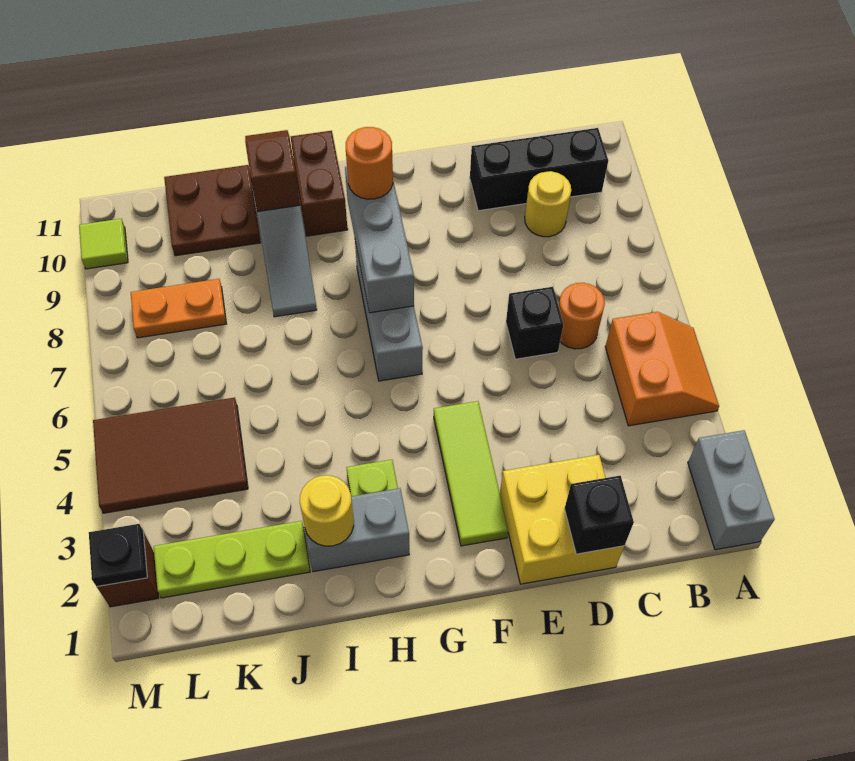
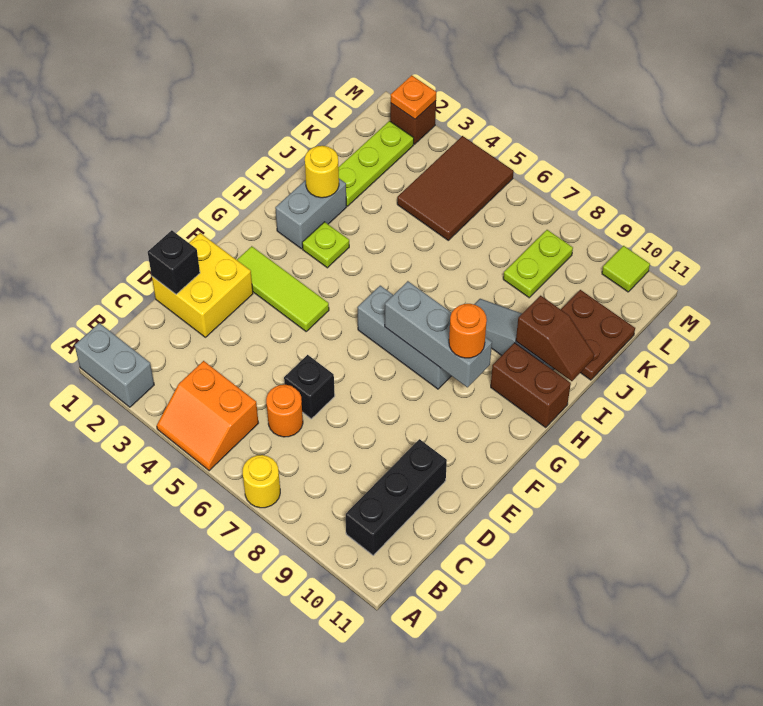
yellow 1x1 round brick [525,171,571,237] -> yellow 1x1 round brick moved to [243,455,280,508]
orange 1x2 plate [131,279,226,338] -> lime 1x2 plate [503,230,573,298]
black 1x1 plate [89,524,147,587] -> orange 1x1 plate [391,75,436,119]

